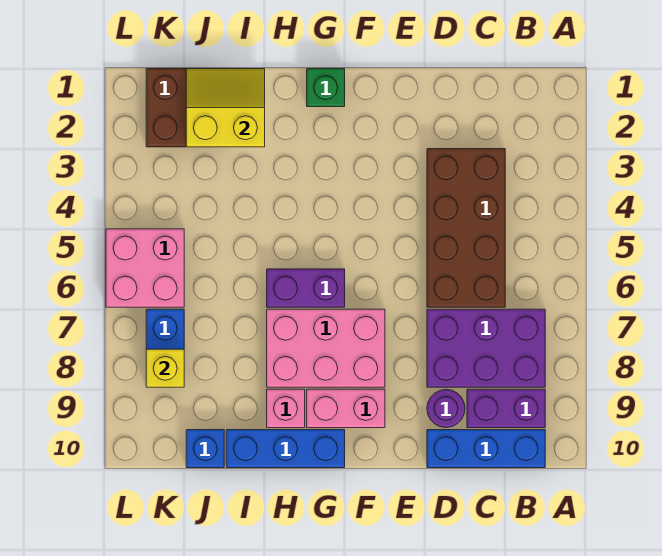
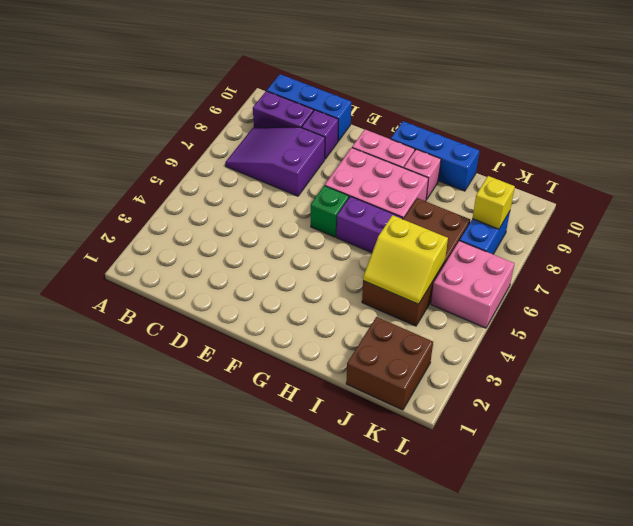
purple 2x3 brick [427,309,545,387] -> purple 2x3 slope [225,127,325,196]
brown 2x4 brick [427,149,505,307] -> brown 2x4 brick moved to [362,198,470,326]
purple 1x1 round brick [427,389,465,428] -> purple 1x1 brick [302,110,338,159]
green 1x1 brick [307,69,345,107] -> green 1x1 brick moved to [311,186,349,237]
yellow 2x2 slope [186,69,265,147] -> yellow 2x2 slope moved to [363,215,448,304]
blue 1x1 brick [186,430,224,468] -> none

